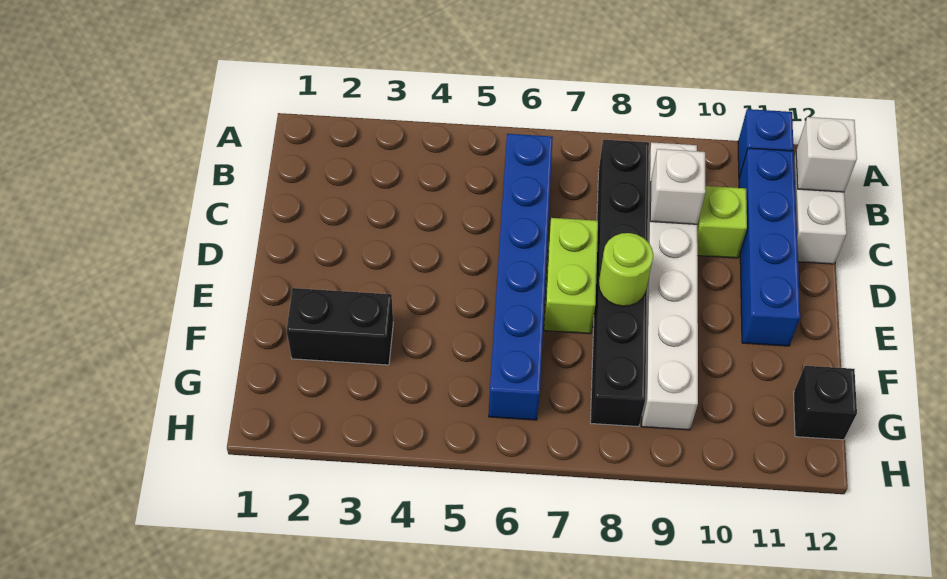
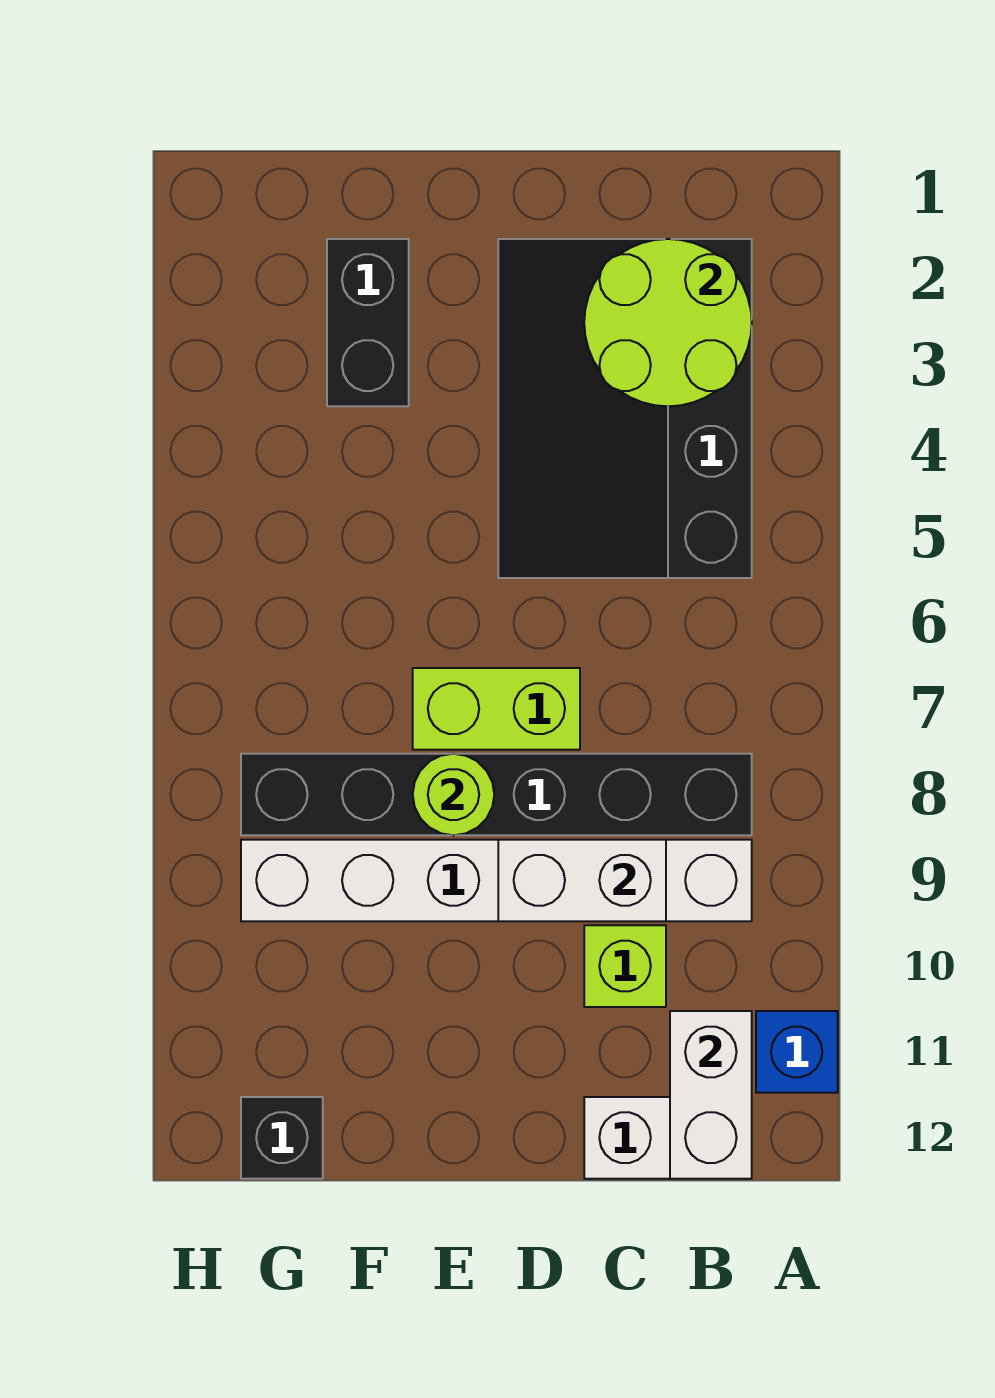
none -> black 3x4 slope [498,239,752,578]
none -> lime 2x2 round brick [584,239,752,406]
blue 1x6 brick [489,134,553,420] -> none
blue 1x4 brick [739,148,800,346] -> none
white 1x1 brick [796,117,857,192] -> white 1x2 brick [670,1011,752,1179]
white 1x1 brick [650,149,706,224] -> white 1x2 brick [498,840,666,921]

